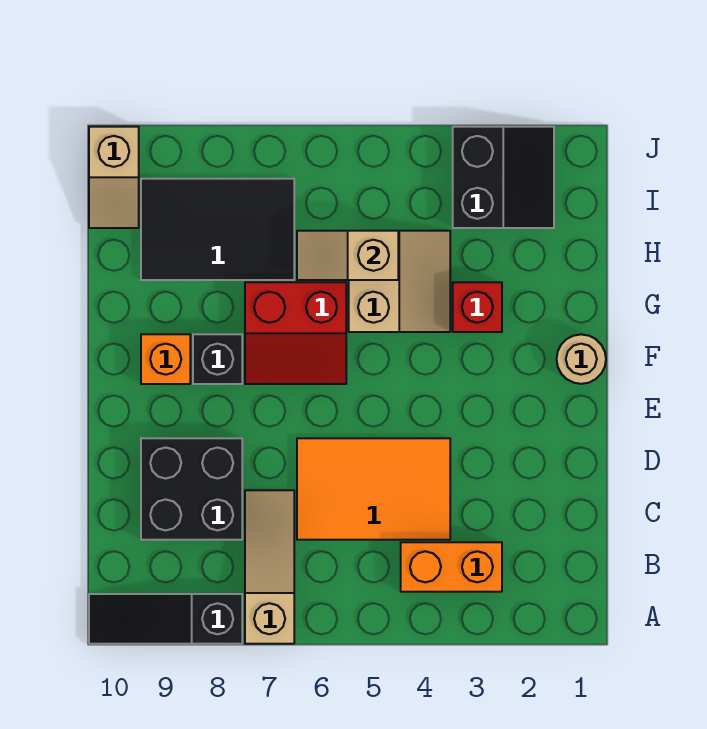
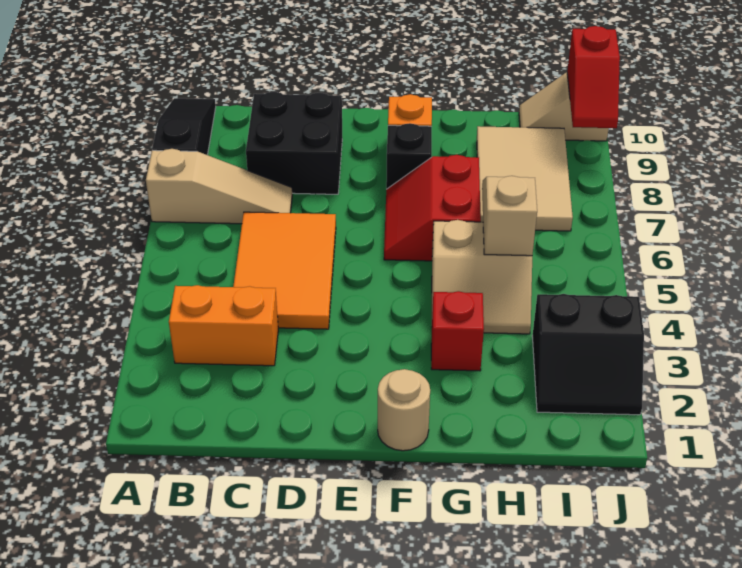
orange 1x2 brick [401,542,502,592] -> orange 1x2 brick turned to [169,285,278,366]
black 2x3 tile [141,179,294,280] -> tan 2x3 tile [477,126,573,231]
none -> red 1x2 slope [567,26,620,128]

